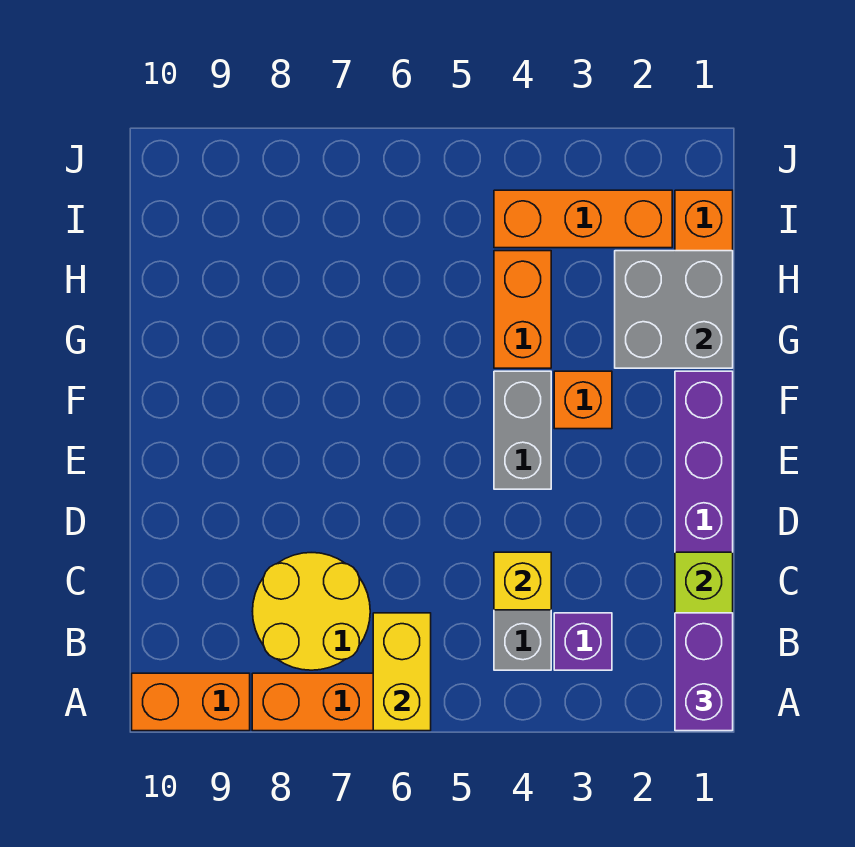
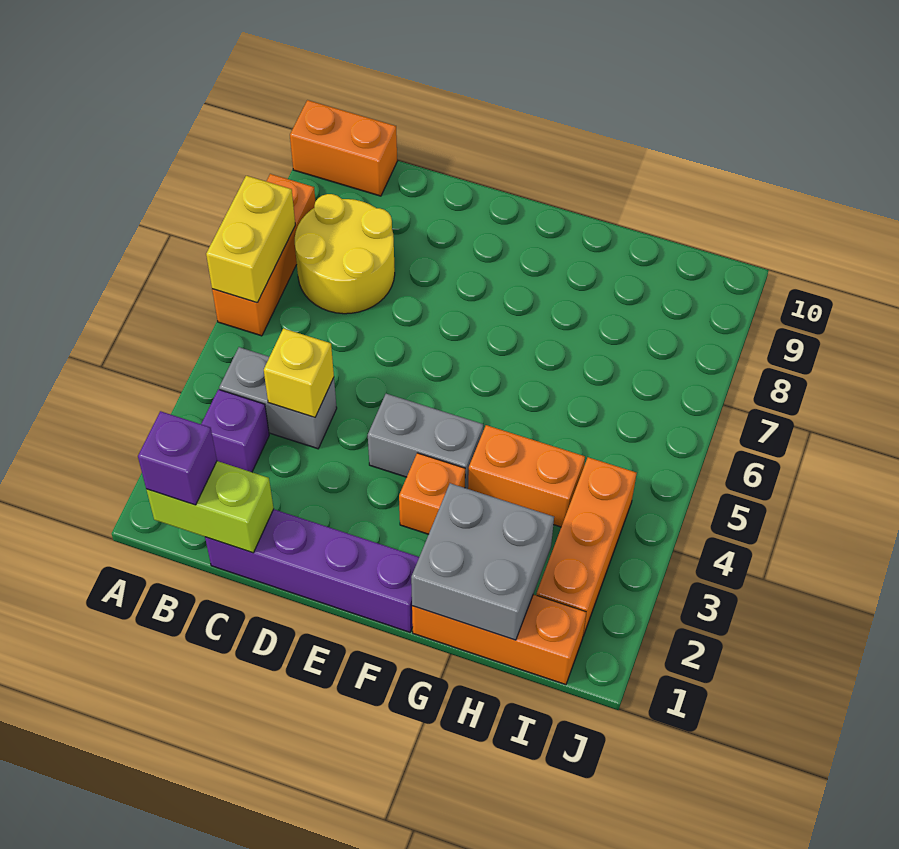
purple 1x2 brick [675,613,733,731] -> purple 1x1 brick [138,411,217,505]
yellow 1x2 brick [373,613,431,731] -> yellow 1x2 brick turned to [206,176,295,303]
orange 1x2 brick [132,673,250,731] -> orange 1x2 brick turned to [290,100,397,196]

